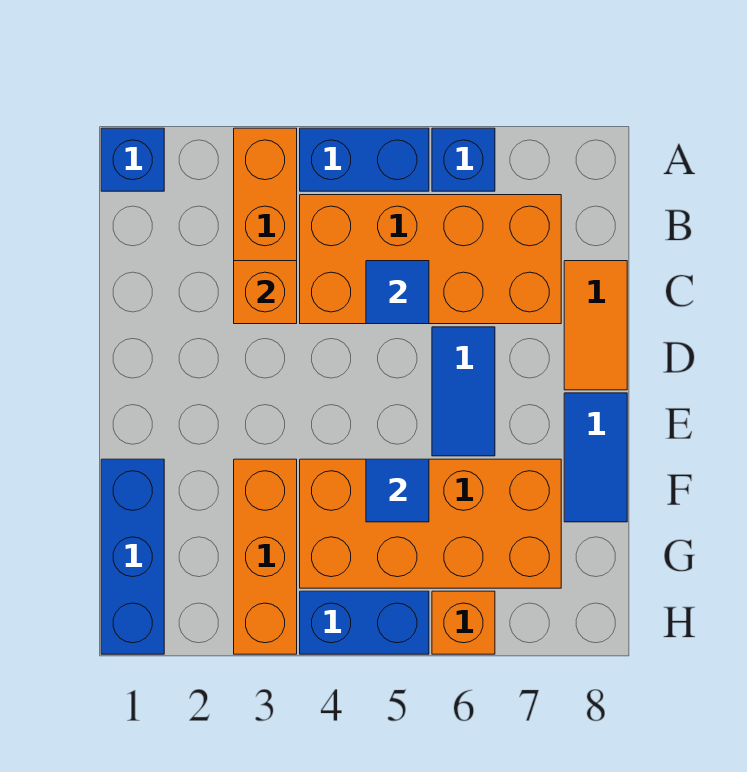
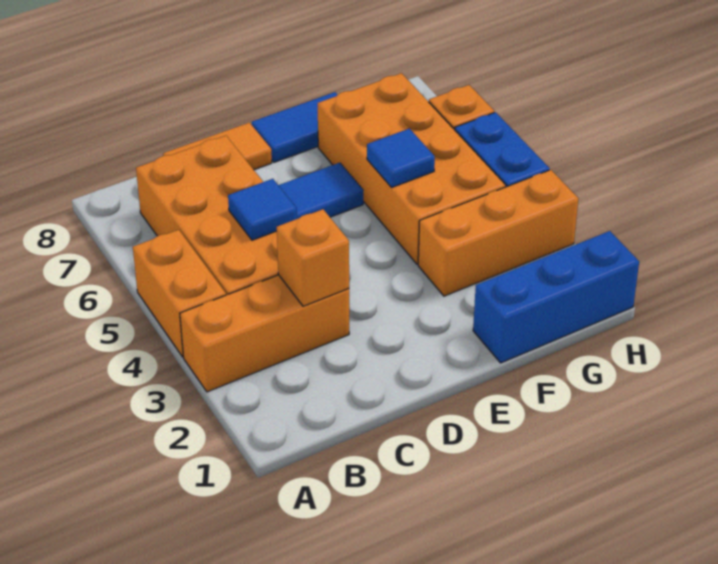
blue 1x1 brick [101,128,164,191] -> none
blue 1x2 brick [300,128,429,191] -> orange 1x2 brick [133,230,226,357]
blue 1x1 brick [432,128,495,191] -> none

